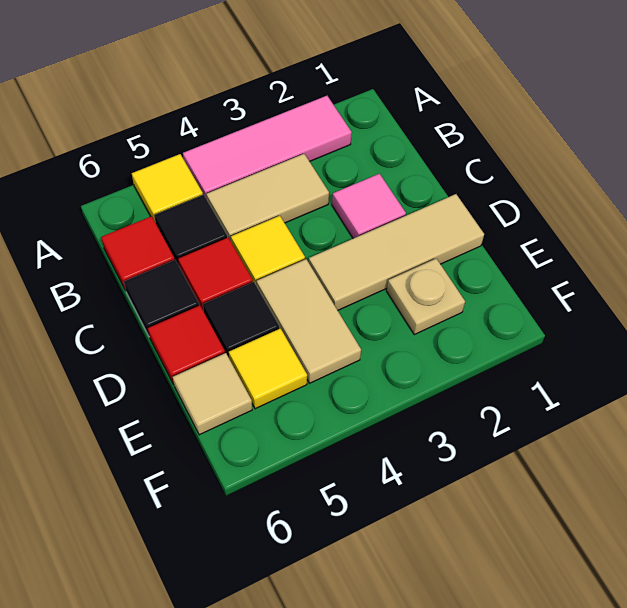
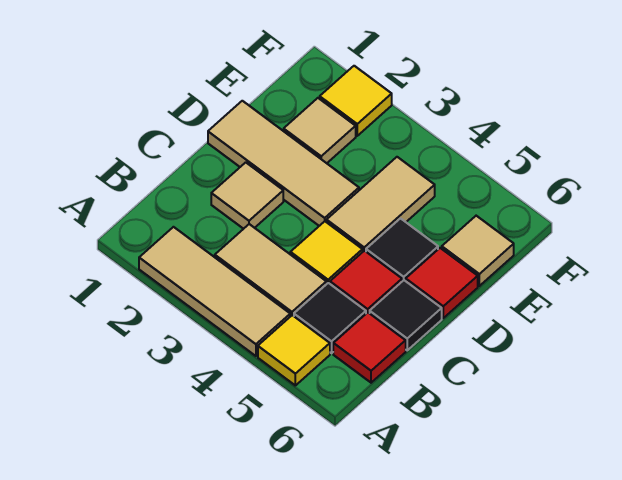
pink 1x3 tile [183,96,352,199] -> tan 1x3 tile [139,227,290,356]
pink 1x1 tile [332,174,406,238] -> tan 1x1 tile [211,162,283,229]
tan 1x1 plate [387,258,465,335] -> tan 1x1 tile [284,98,356,163]
yellow 1x1 tile [229,329,307,409] -> yellow 1x1 tile moved to [320,66,392,136]

